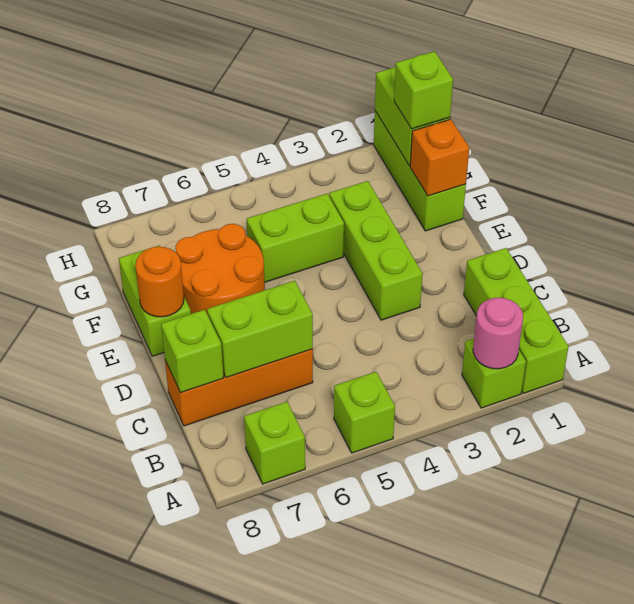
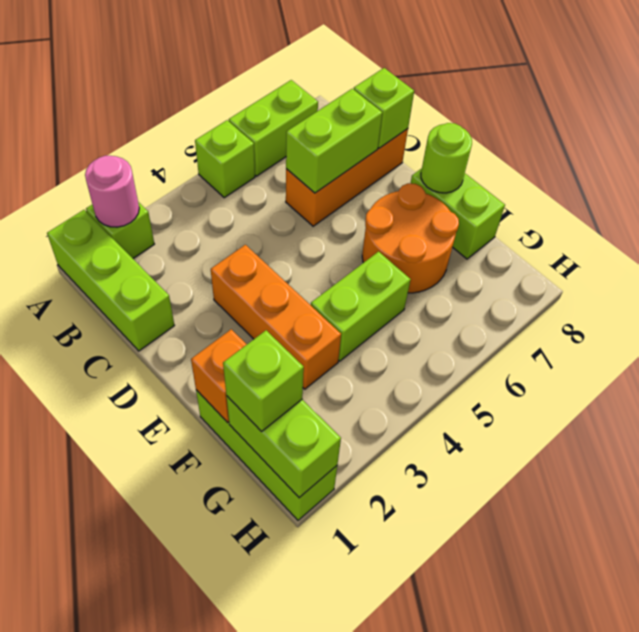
lime 1x1 brick [244,402,305,484] -> lime 1x2 brick [229,80,318,176]
lime 1x3 brick [329,181,423,320] -> orange 1x3 brick [211,245,341,389]
orange 1x1 round brick [135,247,184,317] -> lime 1x1 round brick [421,123,472,193]

